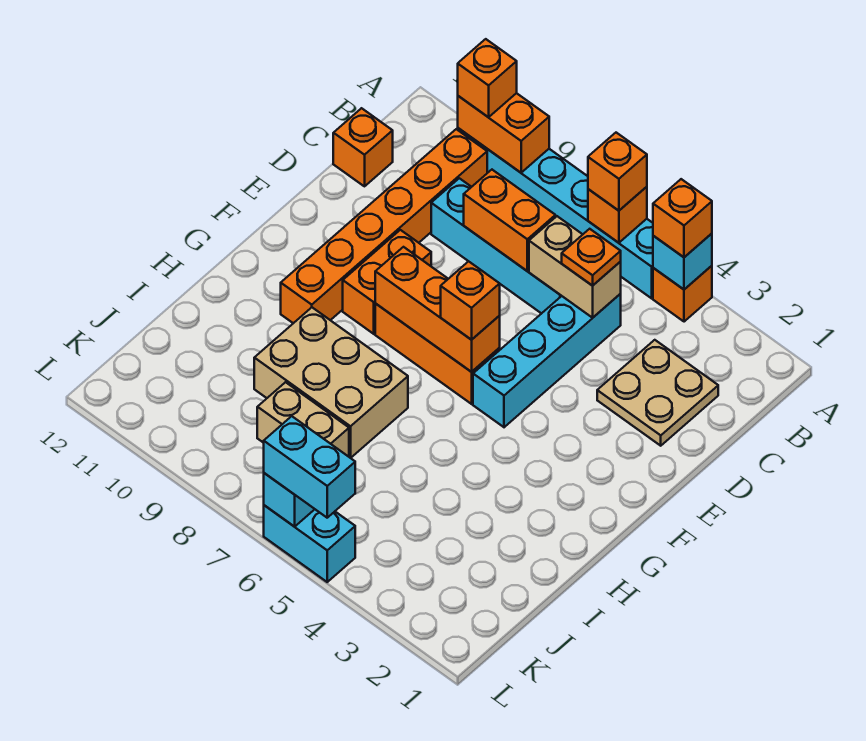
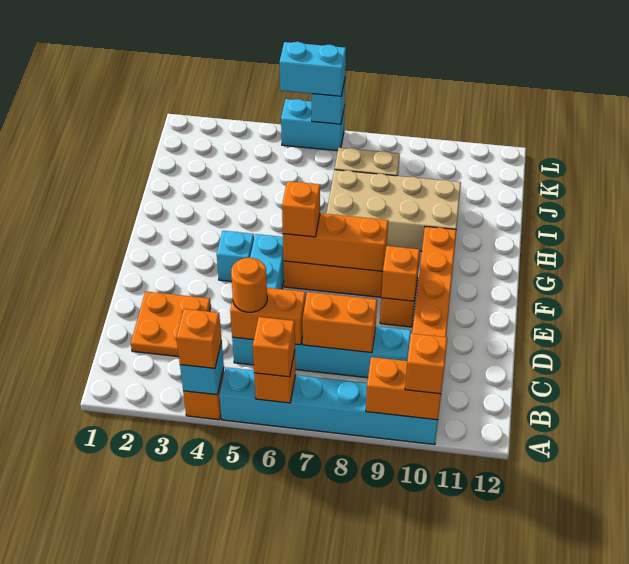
tan 2x2 plate [597,340,718,446] -> orange 2x2 plate [131,292,211,357]
tan 1x2 brick [529,216,621,318] -> orange 1x2 brick [230,288,306,345]
orange 1x1 plate [562,229,621,286] -> orange 1x1 round brick [231,258,267,312]
orange 1x1 brick [333,108,393,186] -> orange 1x1 brick moved to [381,246,420,301]
none -> cyan 1x1 brick [217,231,254,281]
tan 2x3 brick [254,308,408,458] -> tan 2x4 brick [326,170,461,251]

